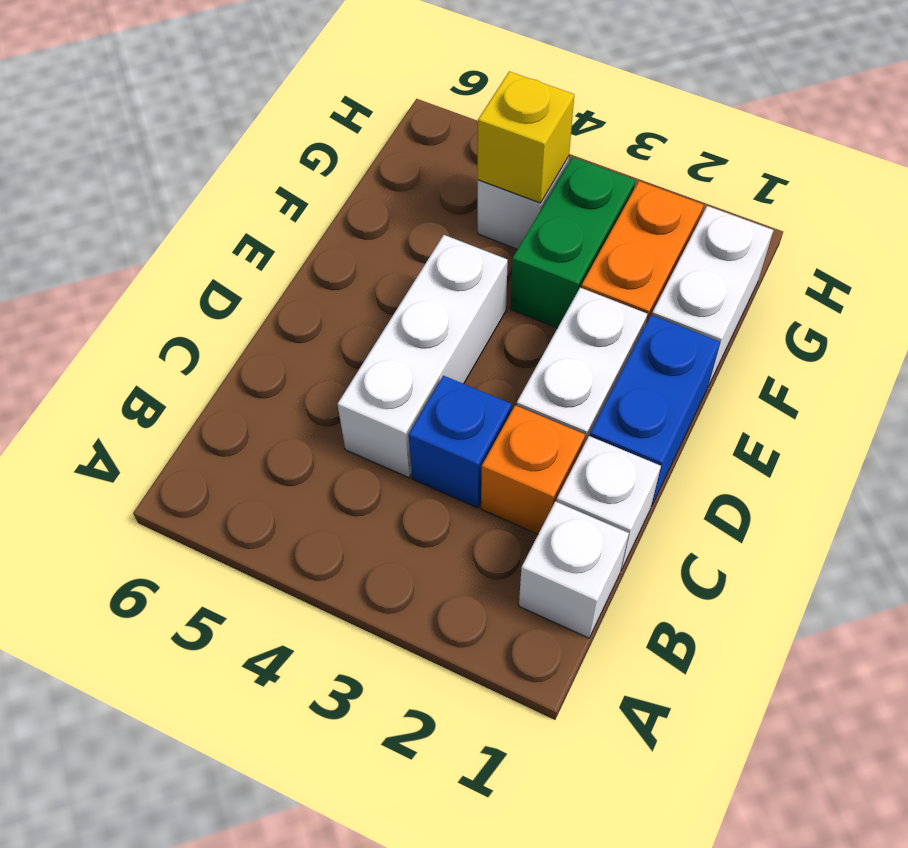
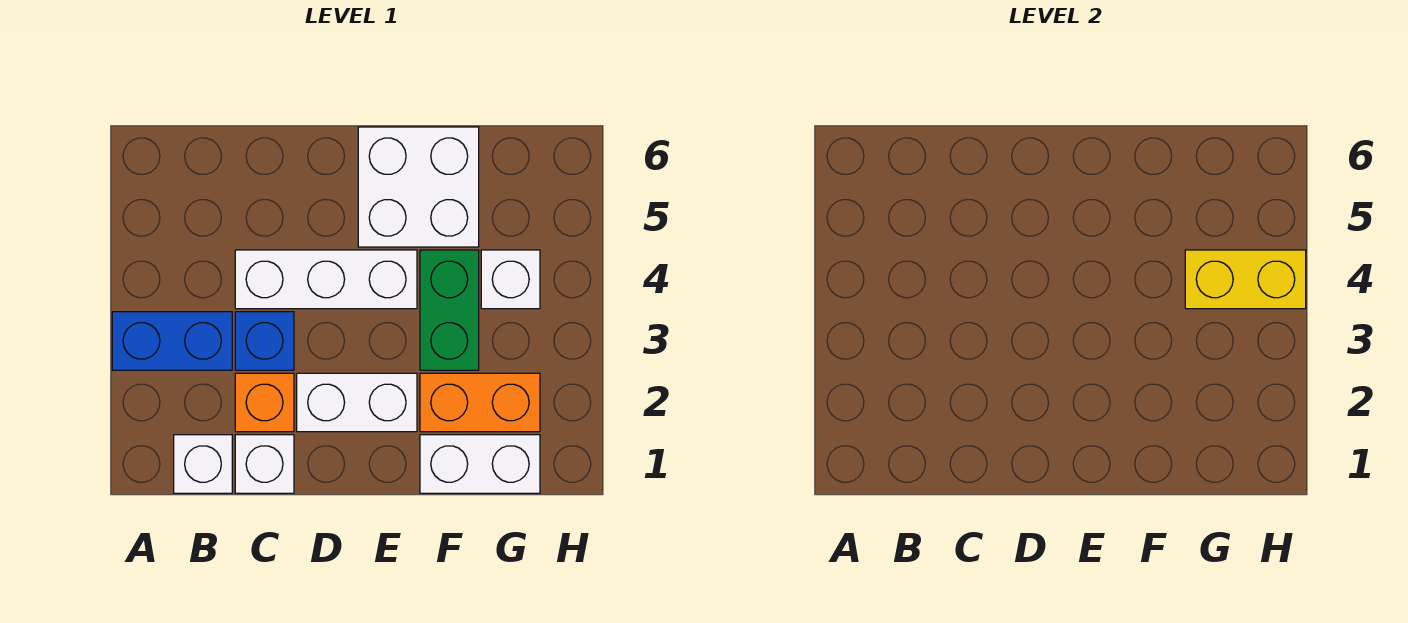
blue 1x2 brick [590,315,720,506] -> blue 1x2 brick moved to [112,312,232,370]
none -> white 2x2 brick [358,127,479,247]
green 1x2 brick [511,157,635,328] -> green 1x2 brick turned to [420,250,479,370]
yellow 1x1 brick [478,71,574,203] -> yellow 1x2 brick [1185,250,1306,309]

